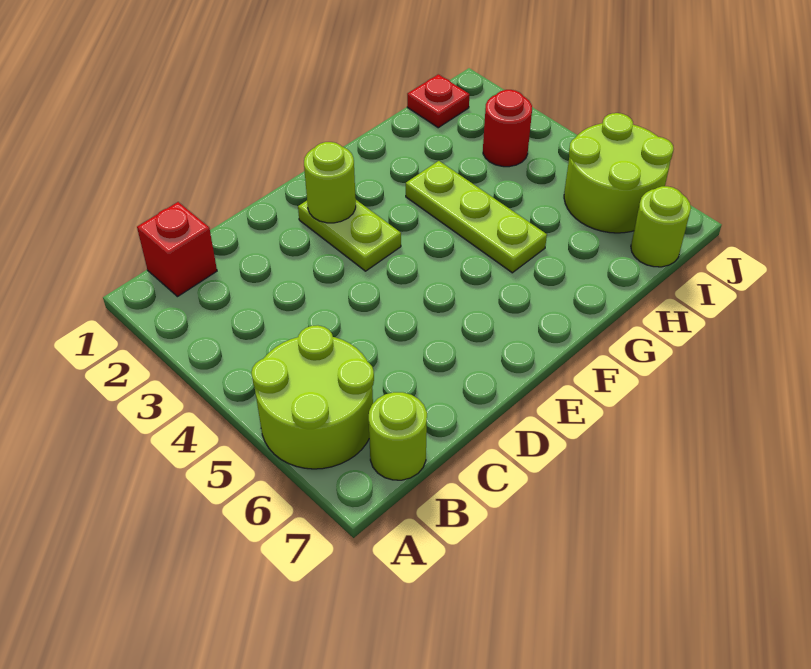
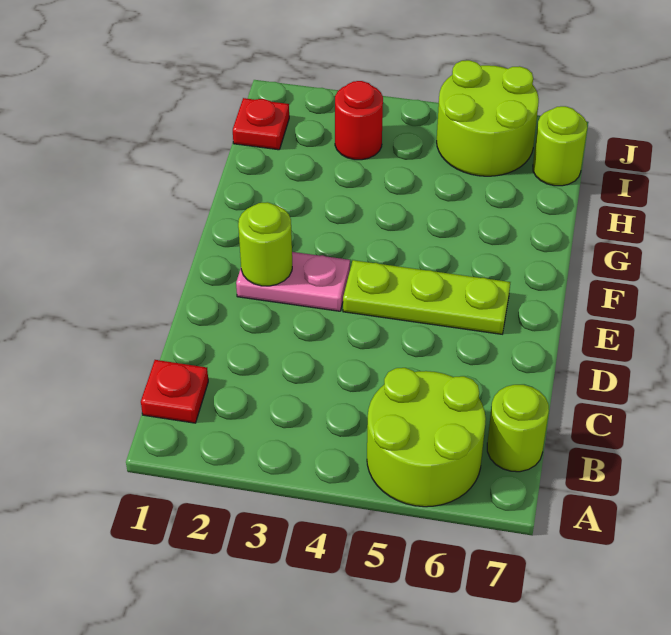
red 1x1 brick [137,202,217,297] -> red 1x1 plate [141,360,208,423]
lime 1x2 plate [298,200,401,271] -> pink 1x2 plate [236,252,350,311]
lime 1x3 plate [406,161,547,273] -> lime 1x3 plate moved to [343,260,510,334]

